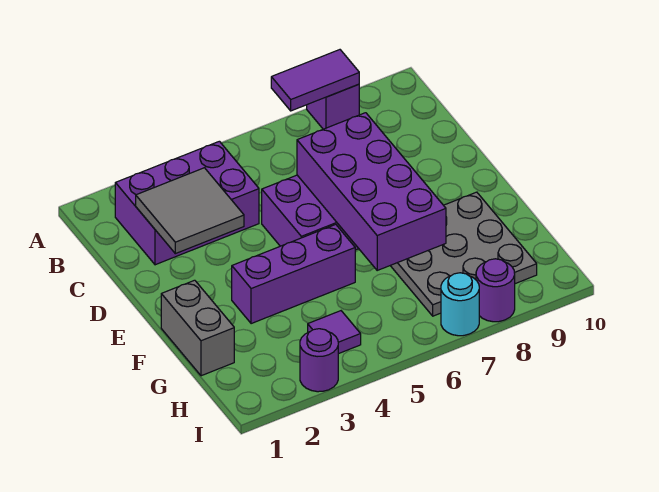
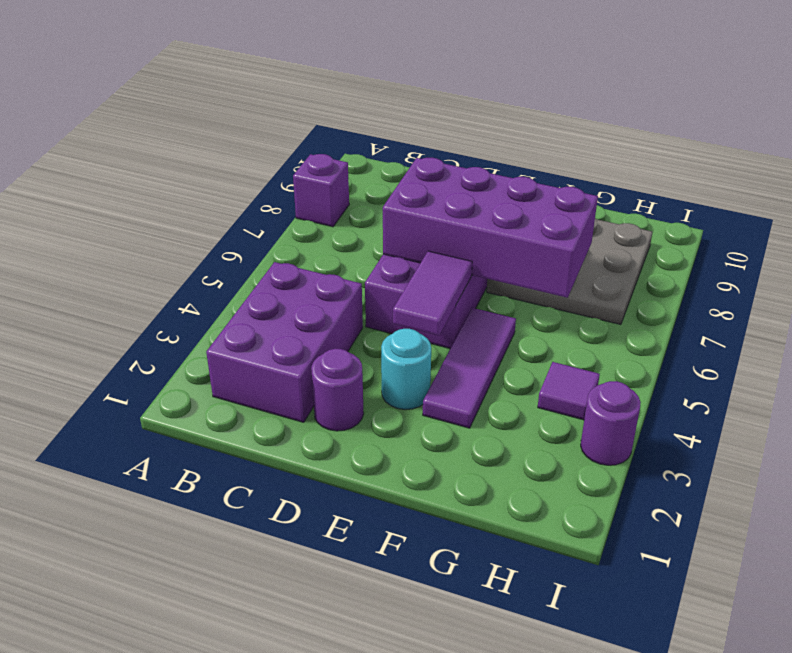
purple 1x2 tile [271,50,359,111] -> purple 1x2 tile moved to [393,251,472,336]
grey 2x2 tile [136,168,244,254] -> none
grey 1x2 brick [161,280,234,376] -> none
purple 1x3 brick [232,224,355,324] -> purple 1x3 tile [423,308,516,428]
cyan 1x1 round brick [441,273,479,336] -> cyan 1x1 round brick moved to [381,329,431,410]
purple 1x1 round brick [476,259,515,322] -> purple 1x1 round brick moved to [311,349,364,431]

